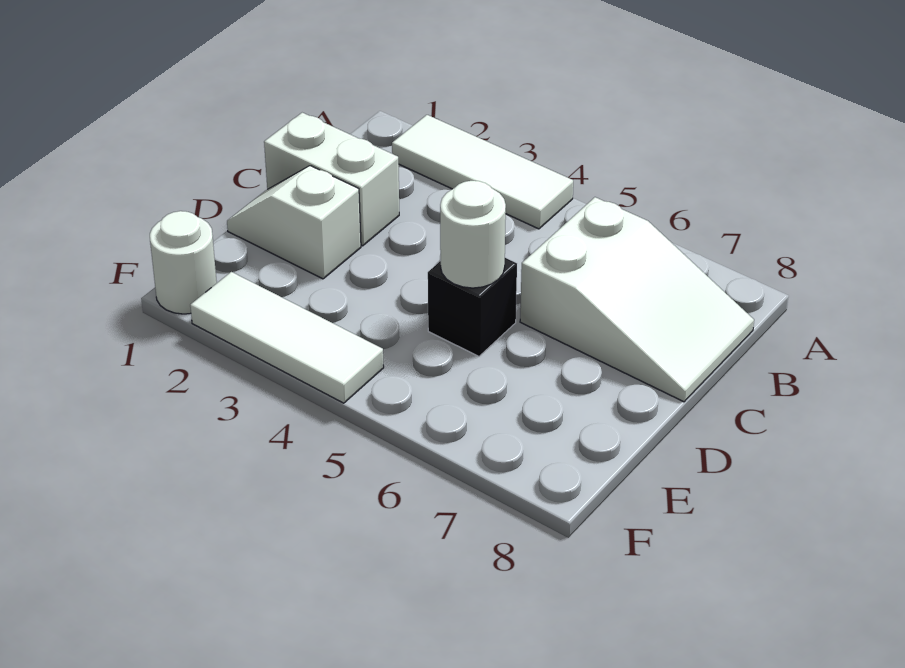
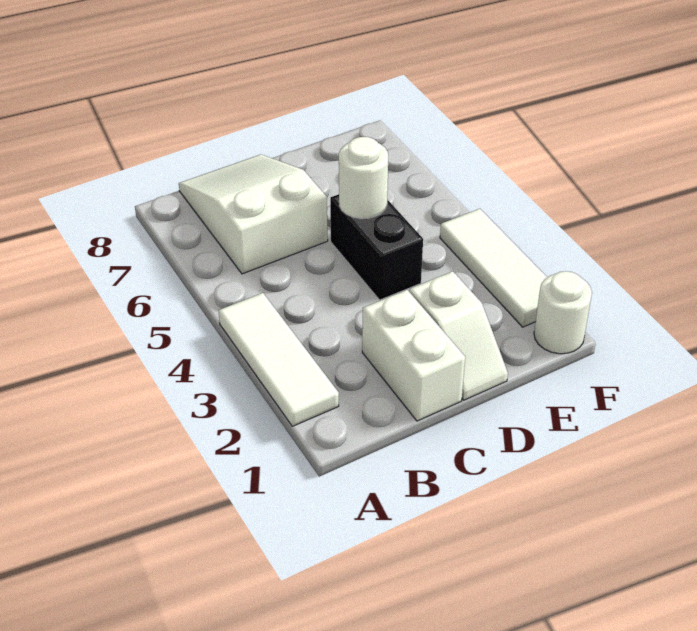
black 1x1 brick [428,258,517,356] -> black 1x2 brick [330,194,423,300]

